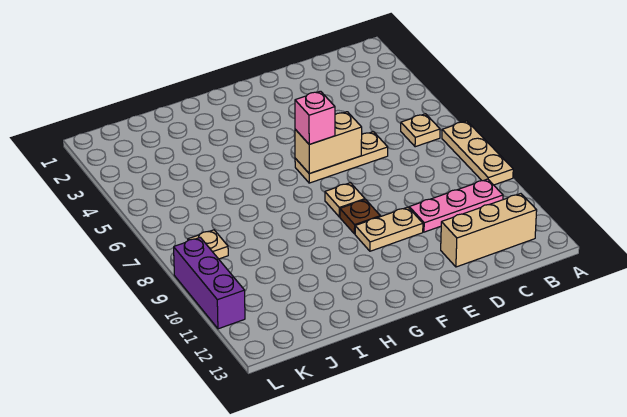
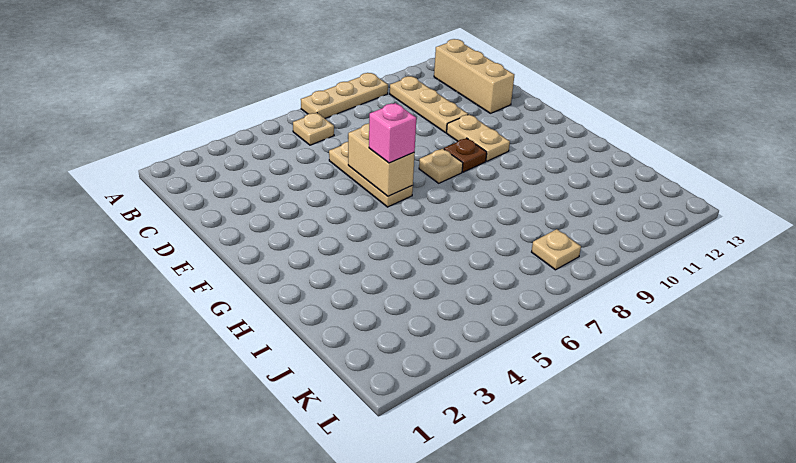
pink 1x3 plate [409,179,503,232] -> tan 1x3 plate [390,76,468,133]
purple 1x3 brick [174,237,245,329] -> none

